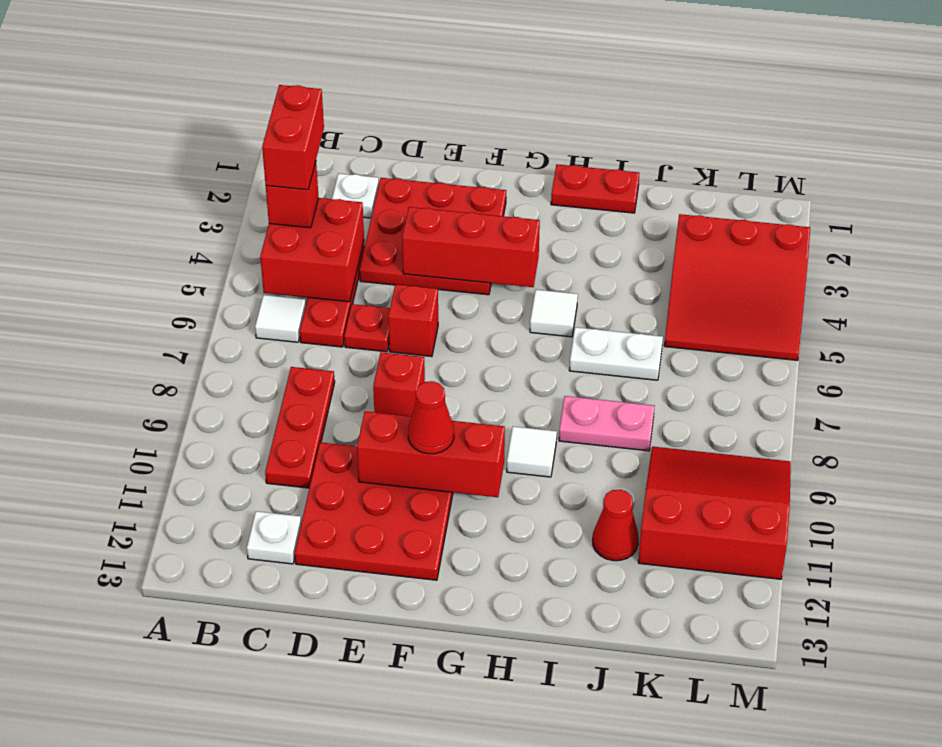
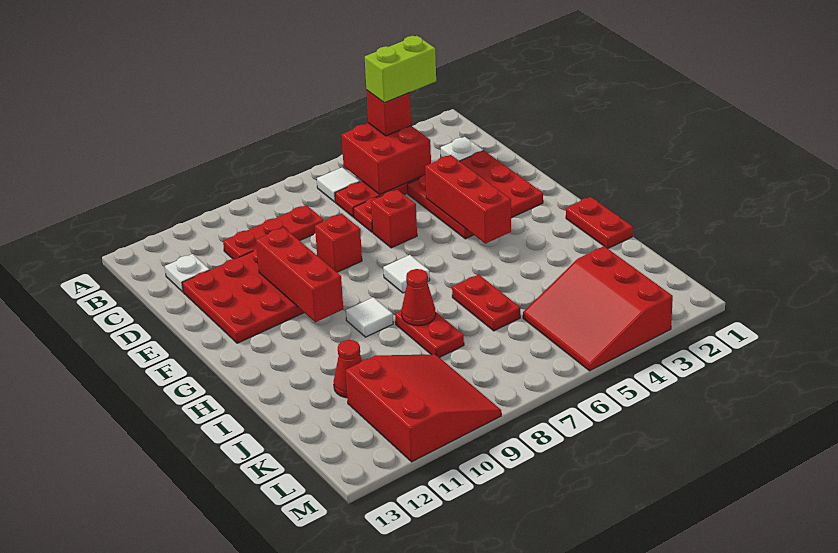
red 1x2 brick [262,85,324,190] -> lime 1x2 brick [365,36,436,103]
red 1x1 cone [408,381,454,454] -> red 1x1 cone moved to [401,269,436,326]
white 1x1 tile [530,290,578,337] -> white 1x1 tile moved to [383,255,430,293]
white 1x2 plate [569,327,663,380] -> red 1x2 plate [452,275,520,331]
pink 1x2 plate [559,396,654,451] -> red 1x2 plate [395,311,464,358]

